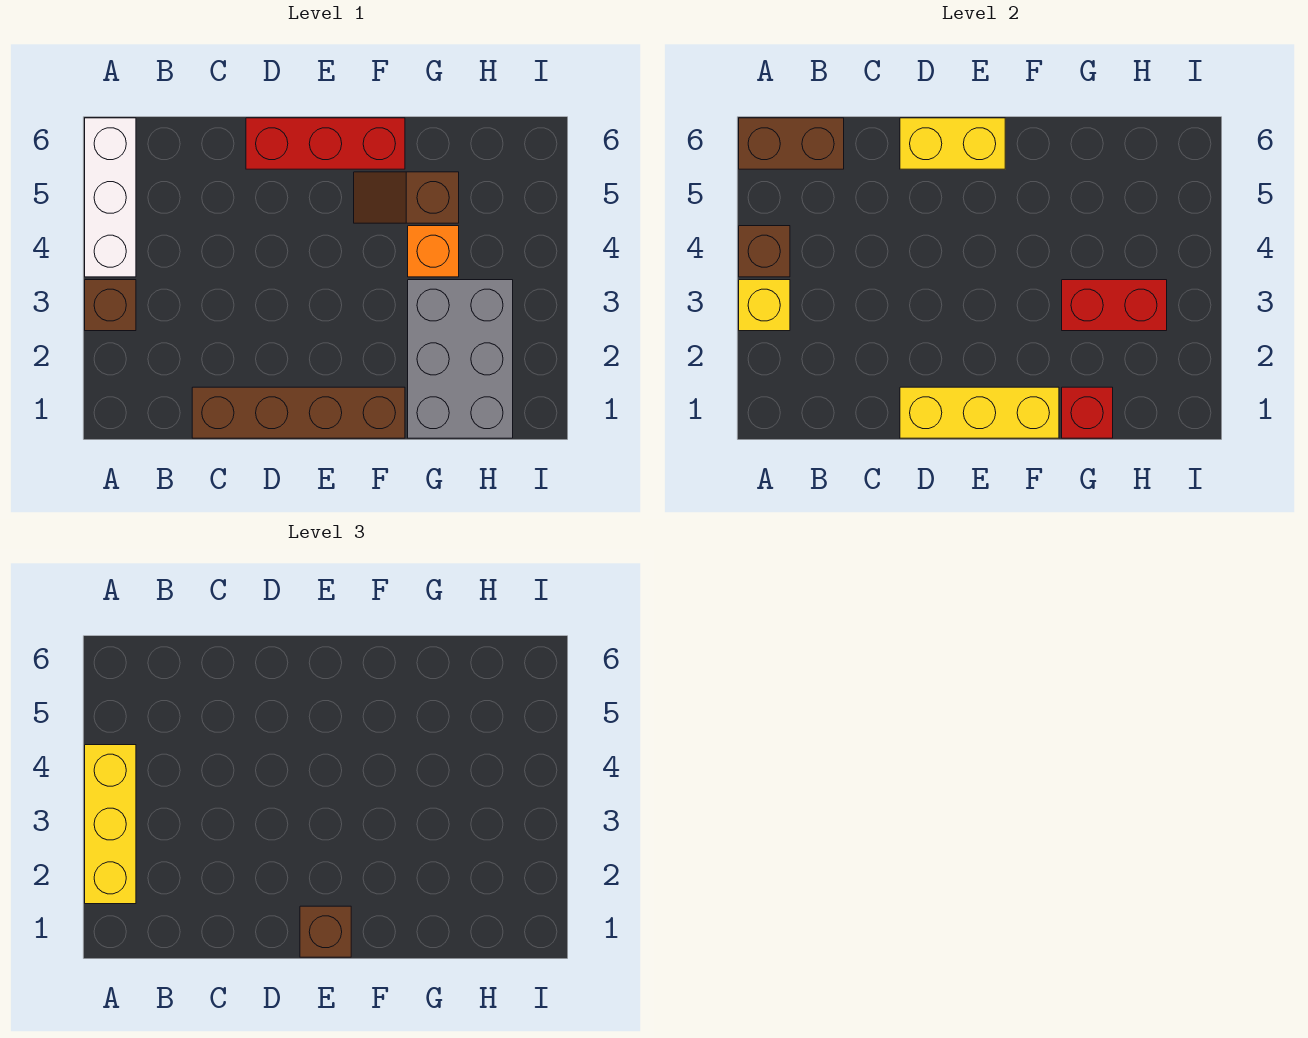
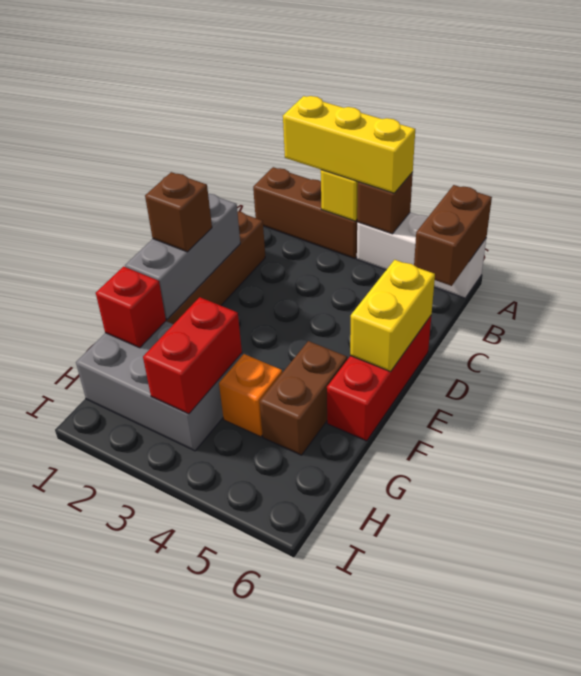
brown 1x1 brick [85,280,136,331] -> brown 1x3 brick [253,167,357,259]
yellow 1x3 brick [900,387,1059,438] -> grey 1x3 brick [125,194,240,319]
brown 1x2 slope [354,172,459,223] -> brown 1x2 brick [260,341,347,455]

